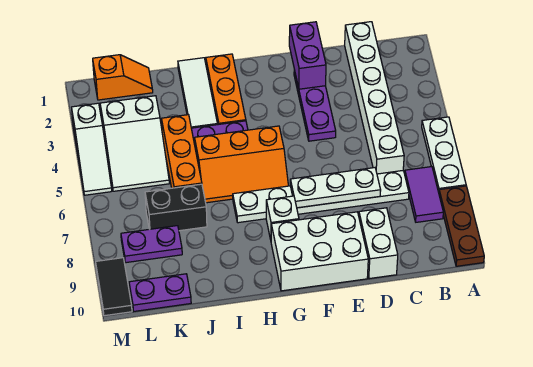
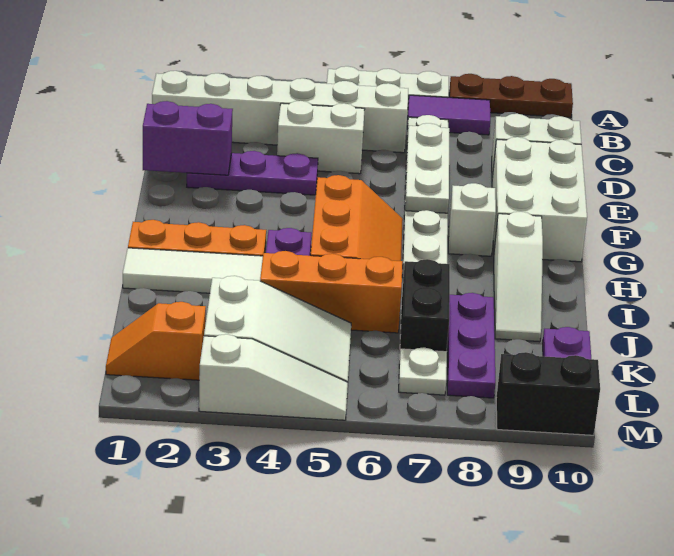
none -> white 1x2 brick [277,101,365,174]
none -> white 1x3 slope [494,211,543,342]
orange 1x2 slope [93,55,153,100] -> orange 1x2 slope turned to [106,302,206,380]
purple 1x2 plate [121,226,182,263] -> purple 1x3 plate [447,293,495,398]
none -> white 1x1 plate [399,347,447,395]
black 1x2 tile [96,258,132,316] -> black 1x2 brick [496,352,600,435]

